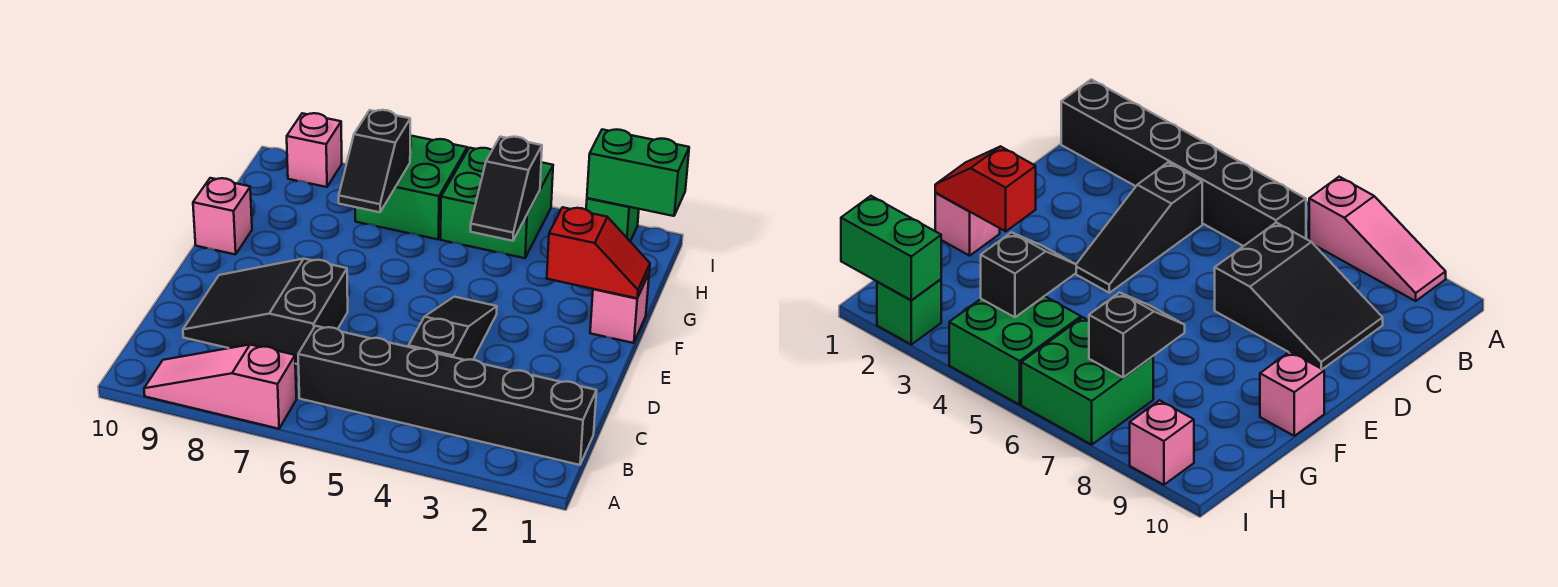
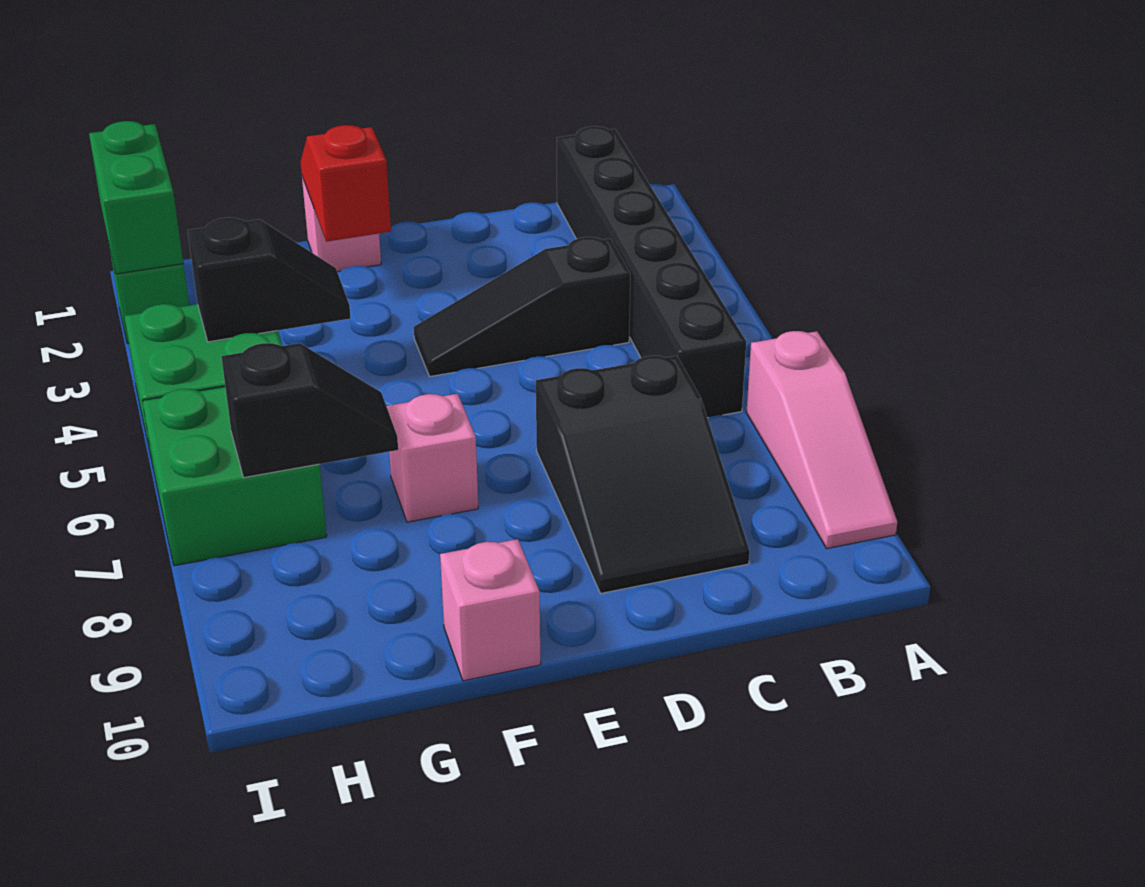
pink 1x1 brick [287,113,342,187] -> pink 1x1 brick moved to [387,394,478,522]

